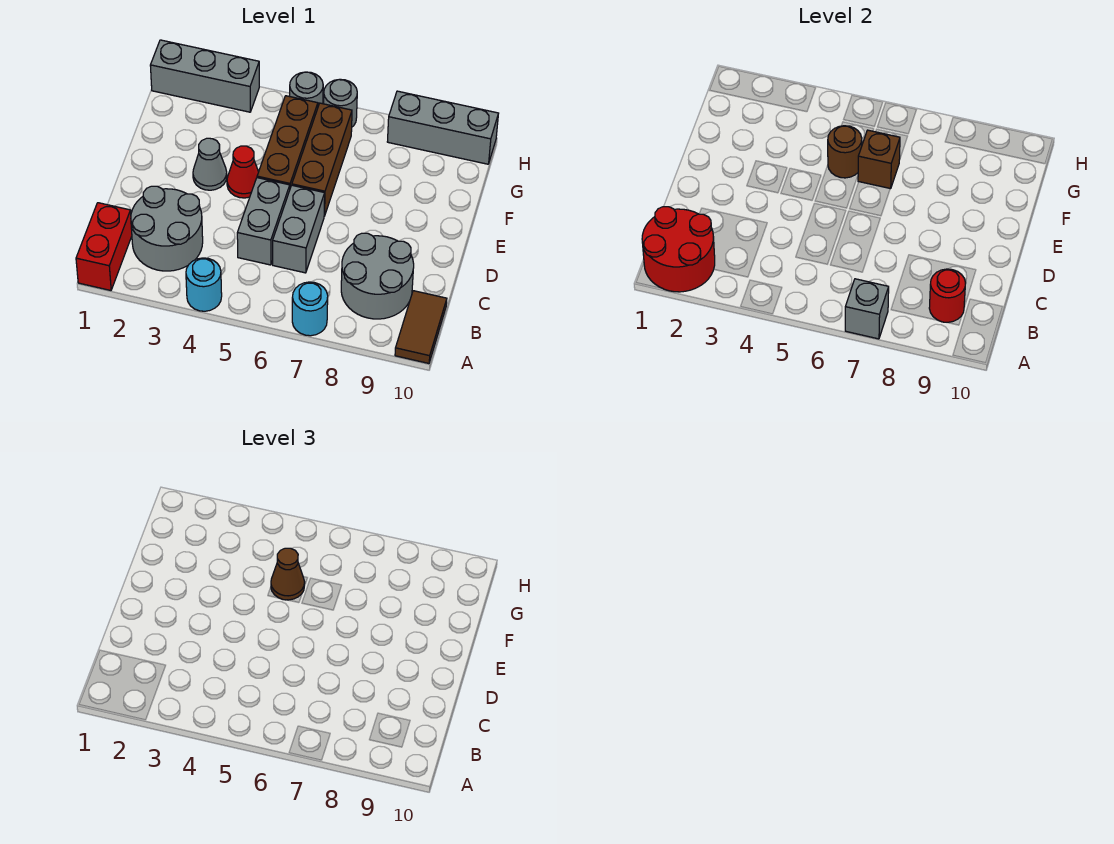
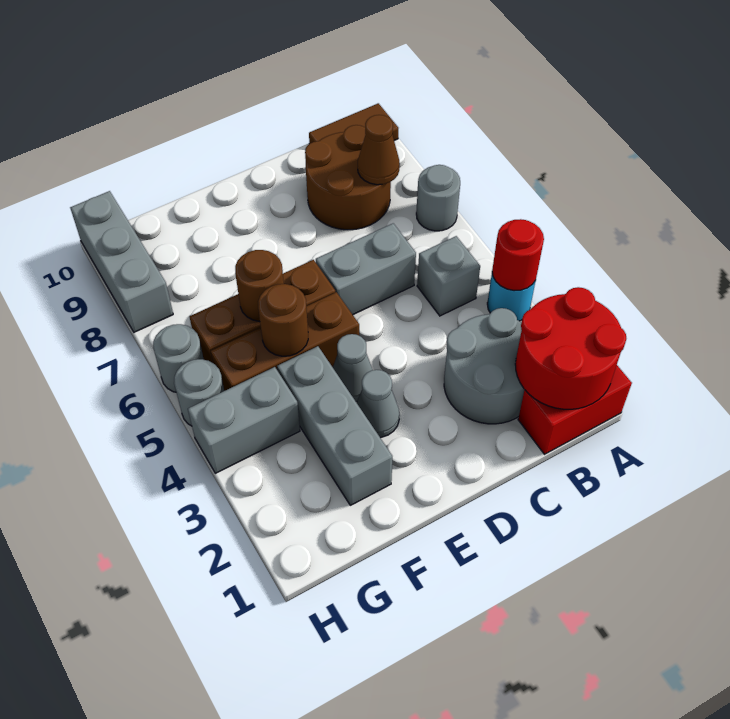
cyan 1x1 round brick [292,282,328,336] -> grey 1x1 round brick [416,165,460,231]
grey 1x1 brick [845,279,889,339] -> grey 1x1 brick moved to [417,236,480,316]
grey 2x2 round brick [341,233,414,319] -> brown 2x2 round brick [305,125,391,230]
red 1x1 round brick [929,269,966,322] -> red 1x1 round brick moved to [492,219,544,291]
grey 1x2 brick [237,178,290,265] -> grey 1x2 brick moved to [188,367,300,473]
red 1x1 cone [227,146,258,198] -> grey 1x1 cone [333,334,373,402]
brown 1x1 cone [271,548,305,600] -> brown 1x1 cone moved to [358,115,400,185]
brown 1x1 brick [858,130,900,189] -> brown 1x1 round brick [235,250,284,322]
grey 1x3 brick [150,40,259,112] -> grey 1x3 brick moved to [277,346,392,505]

